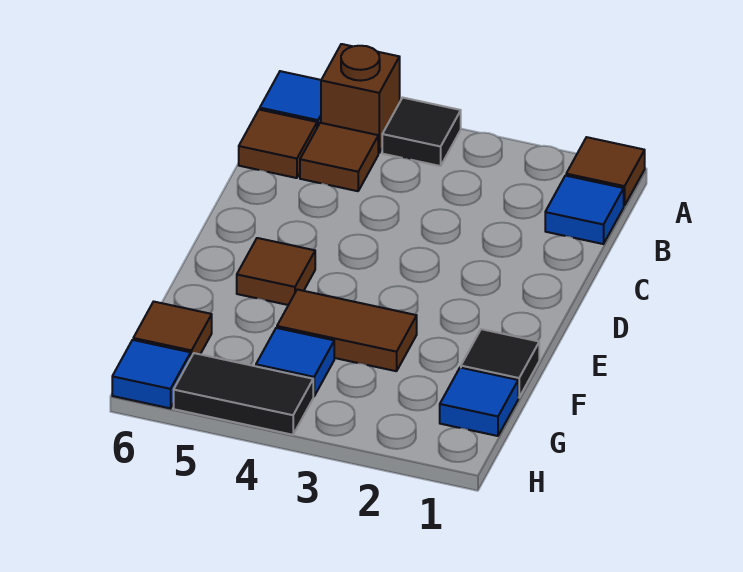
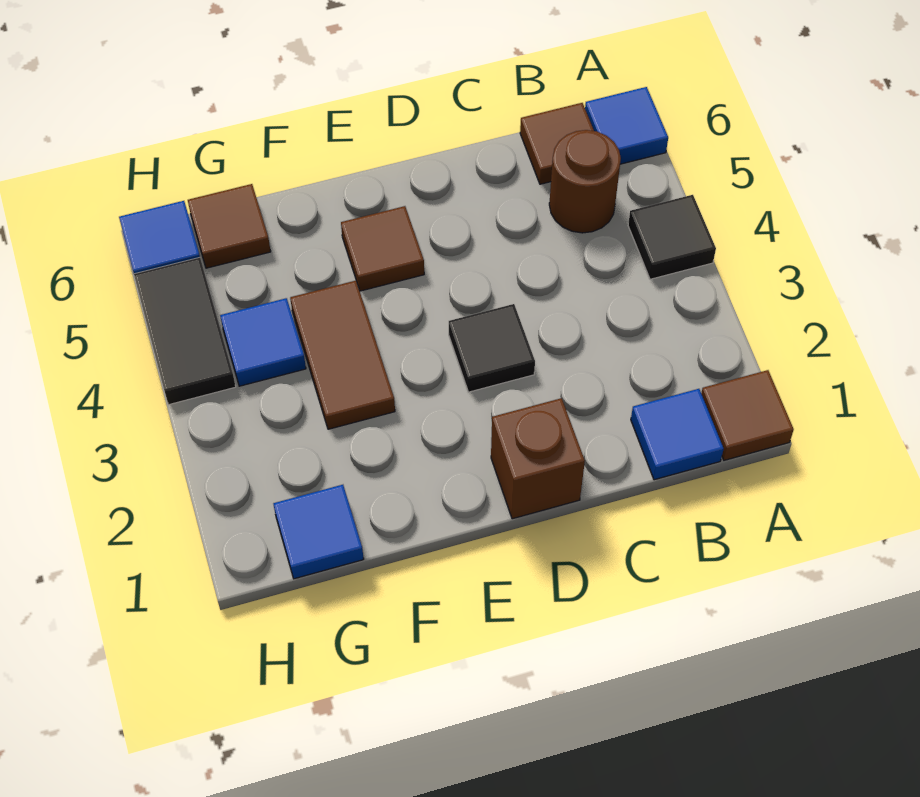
brown 1x1 brick [321,44,400,153] -> brown 1x1 brick moved to [491,398,585,519]
brown 1x1 tile [300,123,378,191] -> brown 1x1 round brick [549,130,621,233]
black 1x1 tile [461,329,539,398] -> black 1x1 tile moved to [449,304,535,392]

